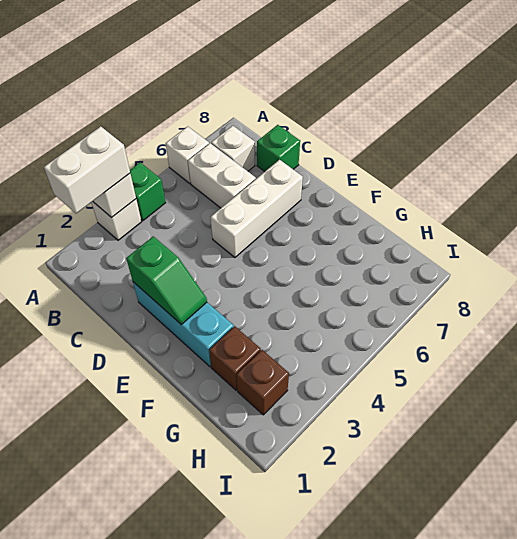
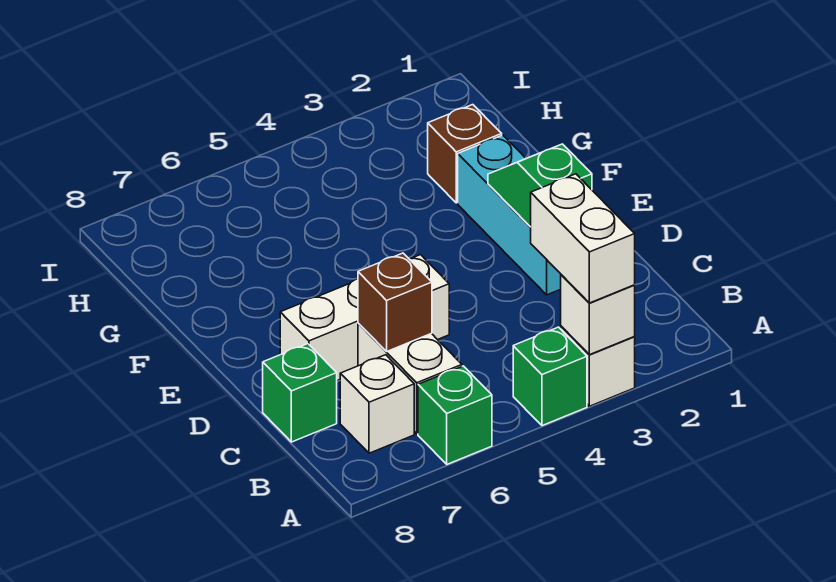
white 1x2 brick [44,126,130,214] -> white 1x2 brick turned to [531,174,635,303]
white 1x1 brick [166,127,209,183] -> green 1x1 brick [418,366,492,464]
brown 1x1 brick [237,350,289,415] -> brown 1x1 brick moved to [358,253,432,351]

